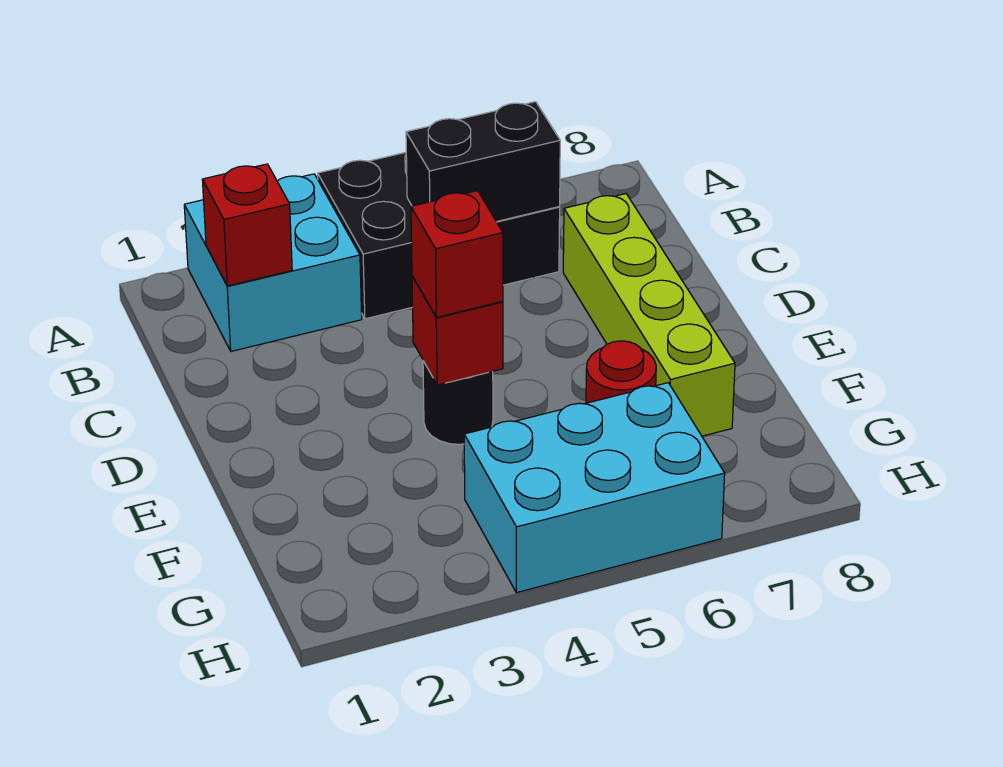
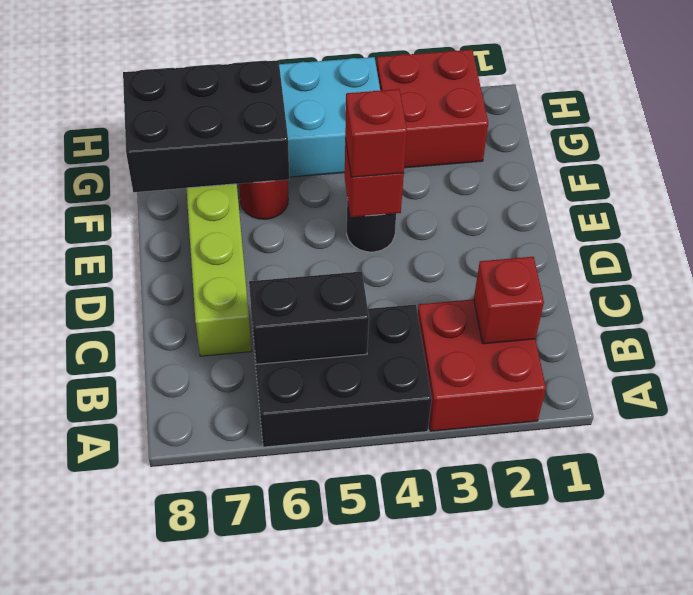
cyan 2x2 brick [184,174,362,351] -> red 2x2 brick [418,299,546,431]
none -> black 2x3 brick [123,60,289,192]
none -> red 2x2 brick [377,50,488,168]

